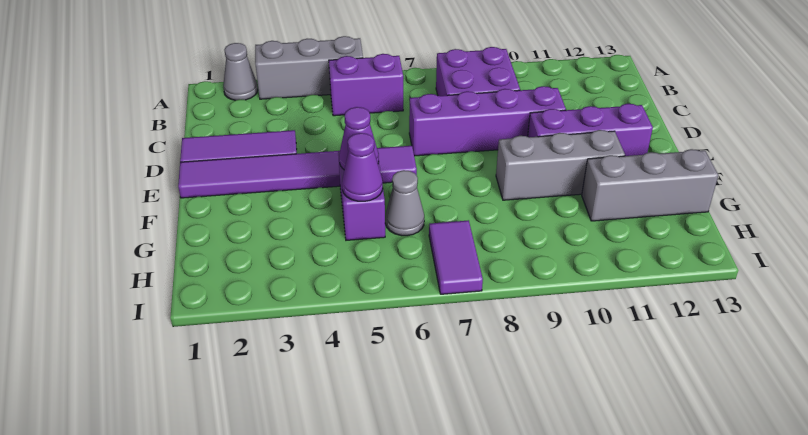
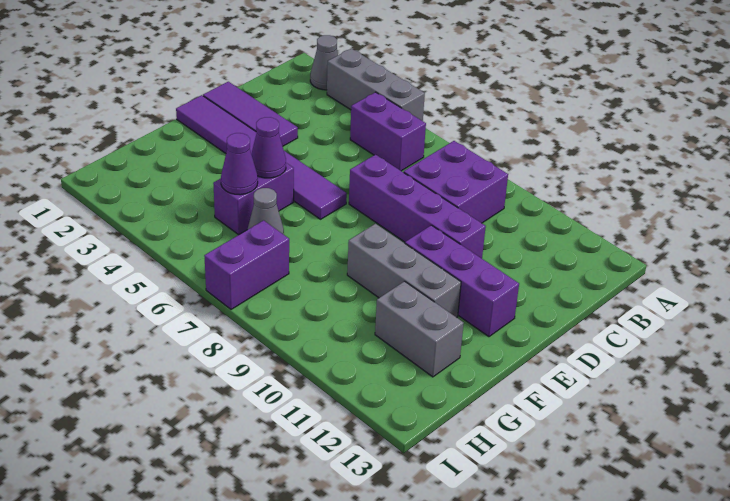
grey 1x3 brick [582,149,718,221] -> grey 1x2 brick [375,281,464,377]
purple 1x2 tile [429,220,483,294] -> purple 1x2 brick [204,220,289,309]

